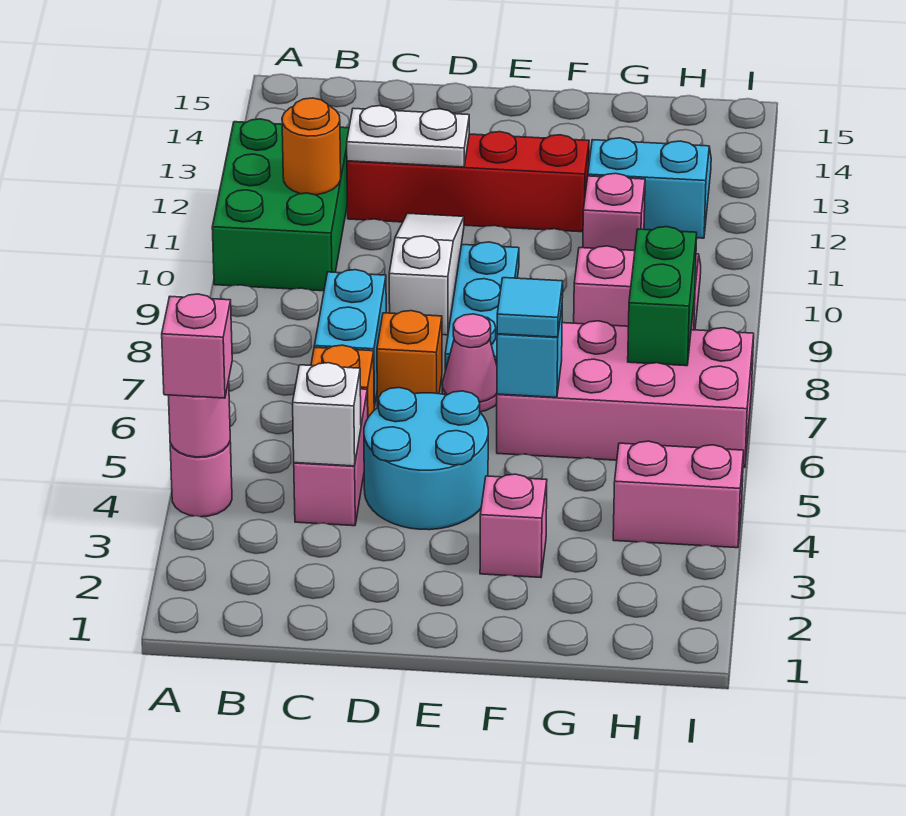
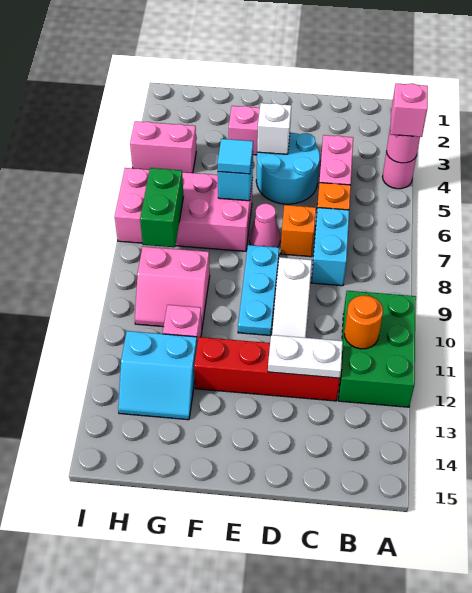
white 1x1 brick [293,363,361,466] -> white 1x1 brick moved to [257,103,291,154]

